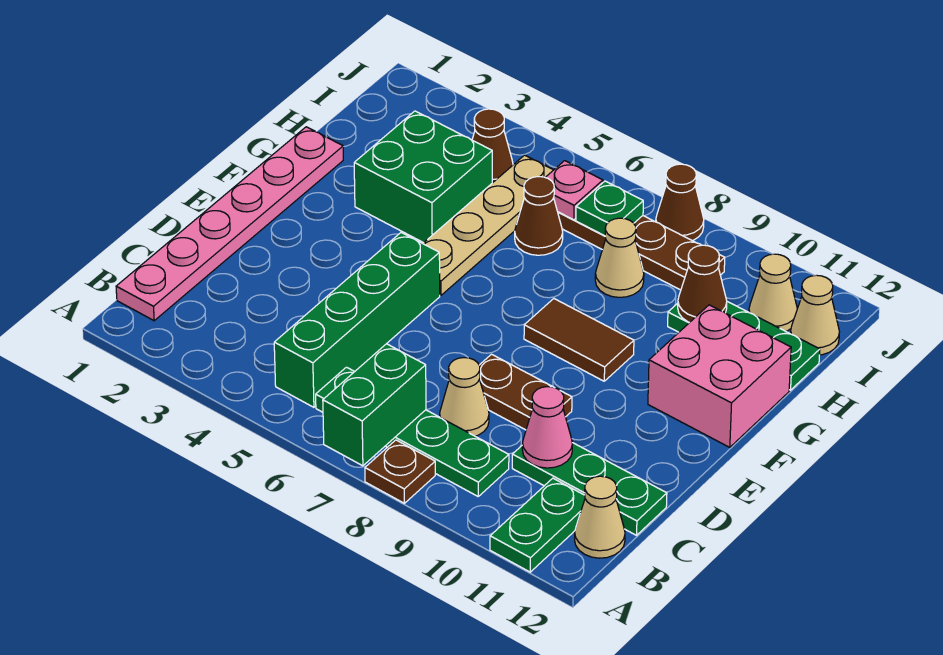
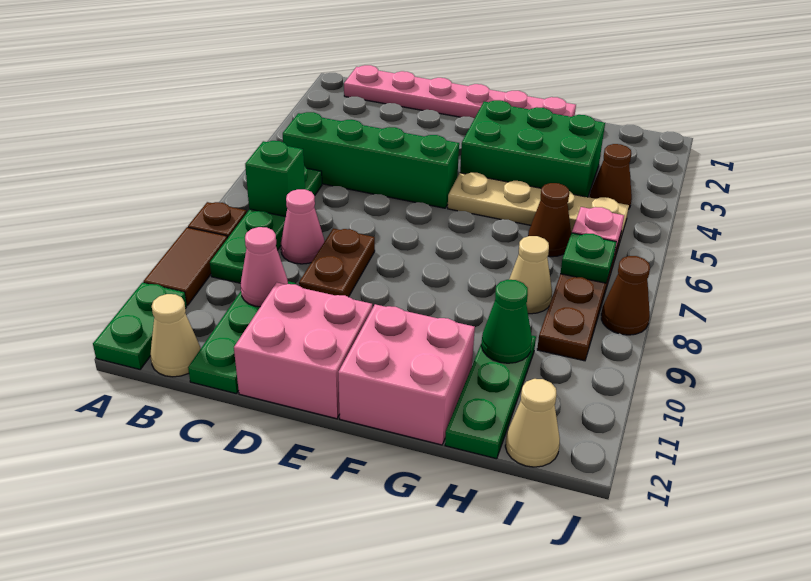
green 1x2 brick [323,344,426,466] -> green 1x1 brick [245,141,305,217]
green 1x2 plate [490,478,585,572] -> green 1x2 plate turned to [93,283,187,369]
tan 1x1 cone [440,358,489,436] -> pink 1x1 cone [281,189,325,264]
none -> pink 2x2 brick [234,283,372,419]
brown 1x2 tile [524,299,634,381] -> brown 1x2 tile moved to [143,227,227,305]
green 2x2 brick [354,111,492,243] -> green 2x3 brick [460,100,605,197]
brown 1x1 cone [678,245,727,322] -> green 1x1 cone [481,280,532,363]
tan 1x1 cone [749,254,797,331] -> none

